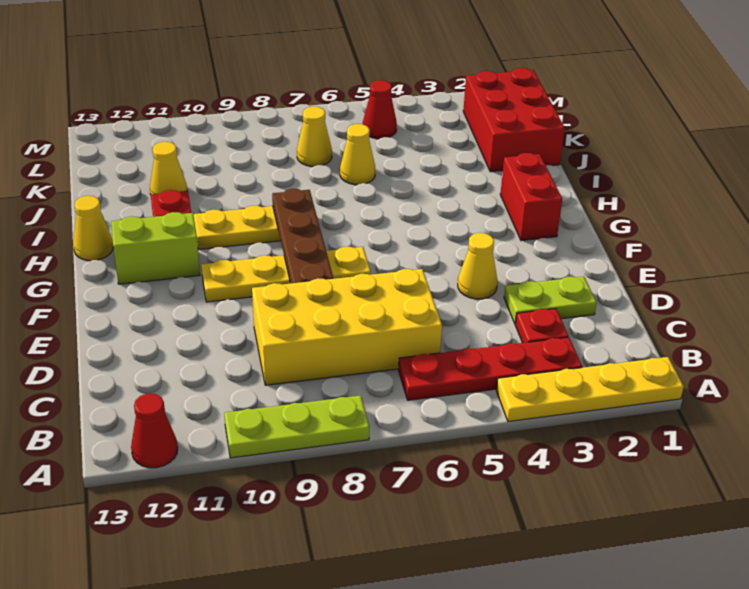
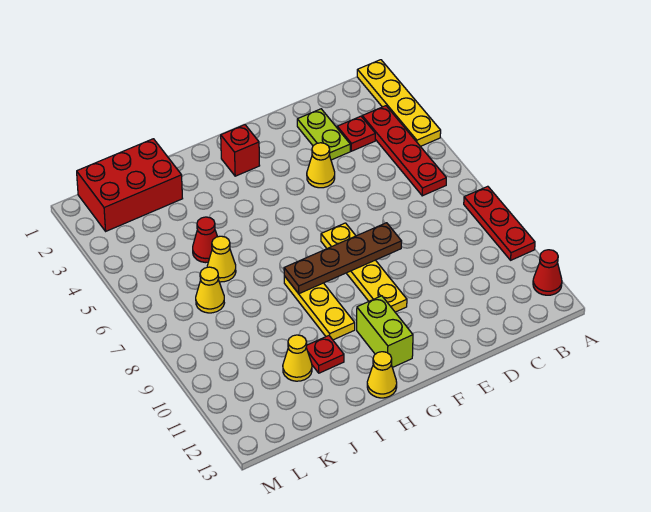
lime 1x3 plate [224,395,369,458] -> red 1x3 plate [464,186,535,260]
yellow 2x4 brick [252,269,442,385] -> none
red 1x2 brick [500,153,562,241] -> red 1x1 brick [221,125,260,176]
red 1x1 cone [363,80,397,139] -> red 1x1 cone moved to [193,217,218,263]

